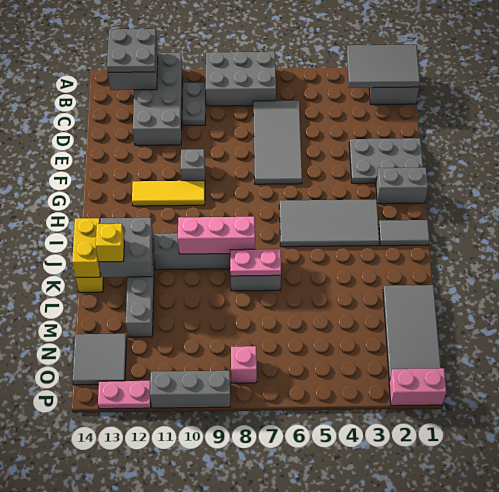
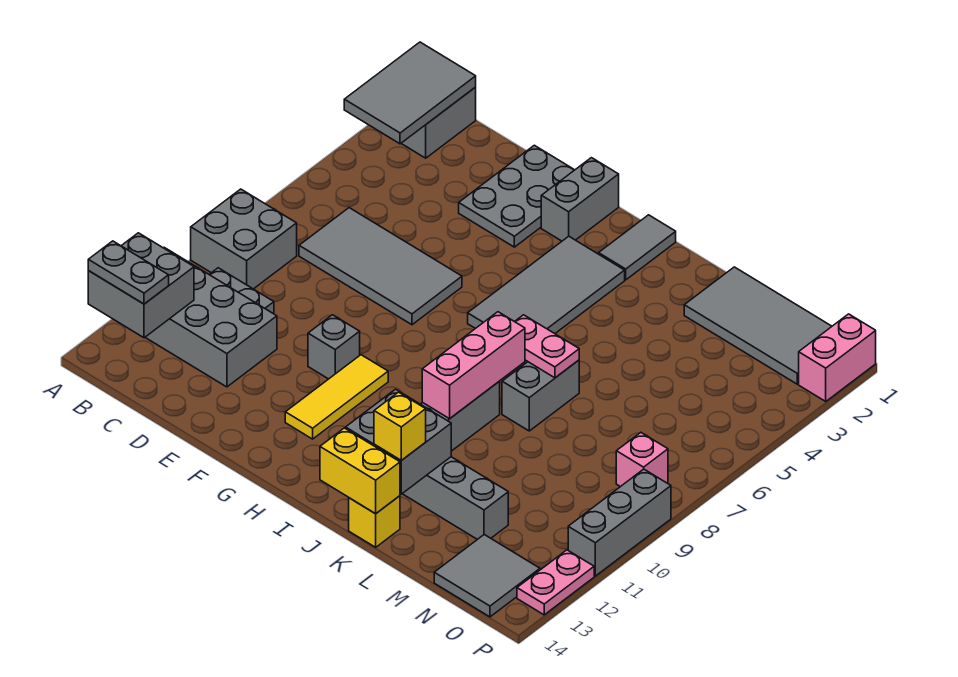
grey 2x3 brick [206,52,276,106] -> grey 2x2 brick [191,189,297,289]
grey 2x2 plate [107,29,156,72] -> grey 1x2 plate [88,241,169,304]
pink 1x2 plate [230,249,281,276] -> pink 1x2 plate turned to [515,315,579,378]

